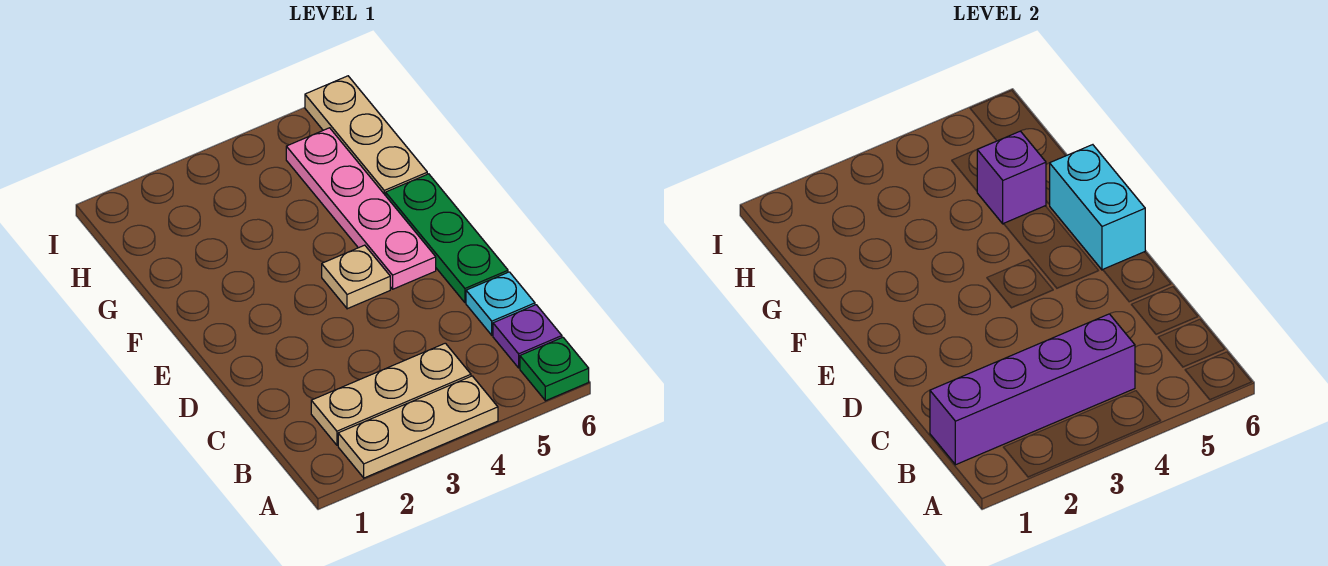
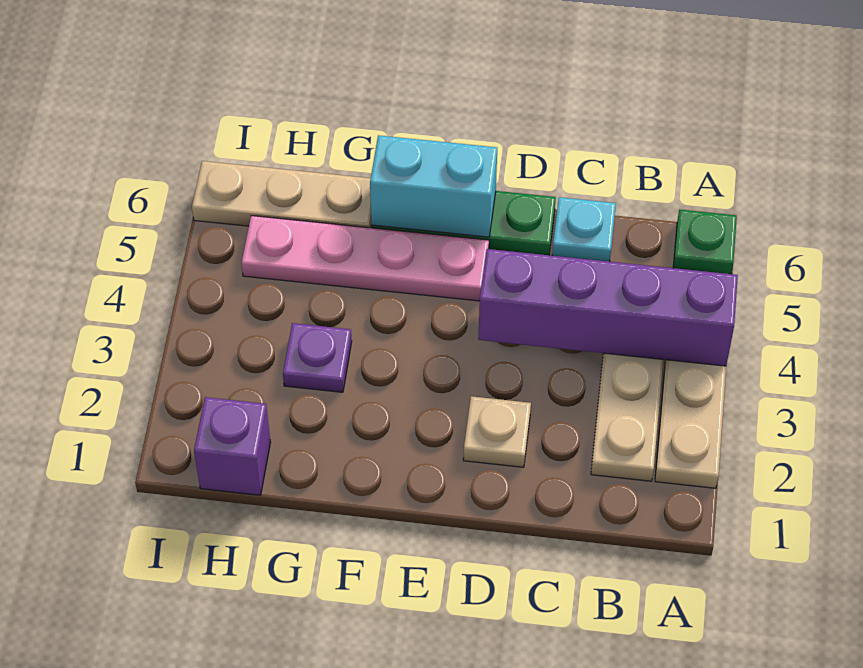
purple 1x4 brick [930,314,1135,465] -> purple 1x4 brick turned to [478,249,738,366]
purple 1x1 plate [493,305,562,368] -> purple 1x1 plate moved to [283,323,352,392]
tan 1x1 plate [322,245,390,309] -> tan 1x1 plate moved to [463,396,531,467]
purple 1x1 brick [977,131,1046,224] -> purple 1x1 brick moved to [194,397,271,495]

